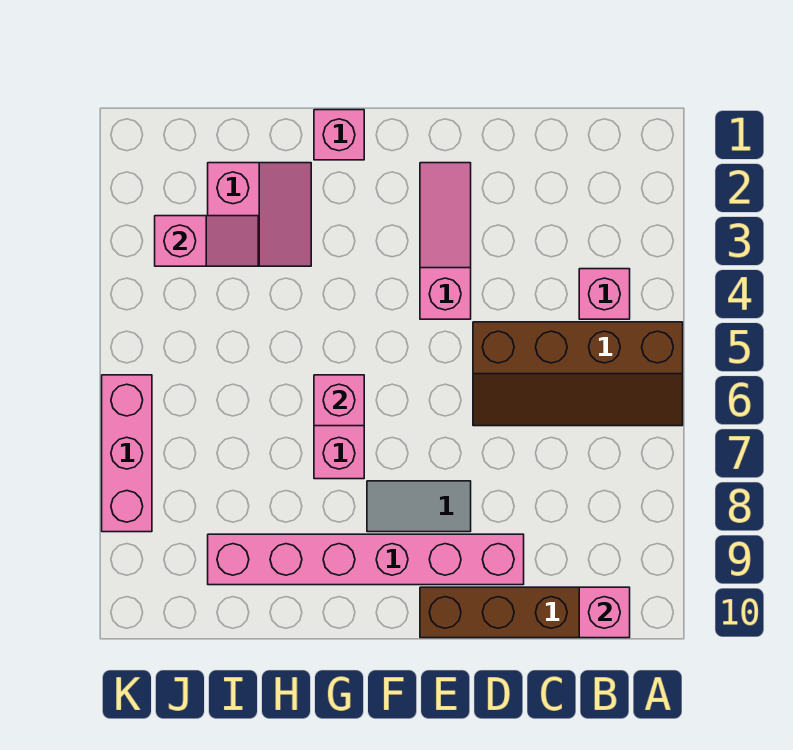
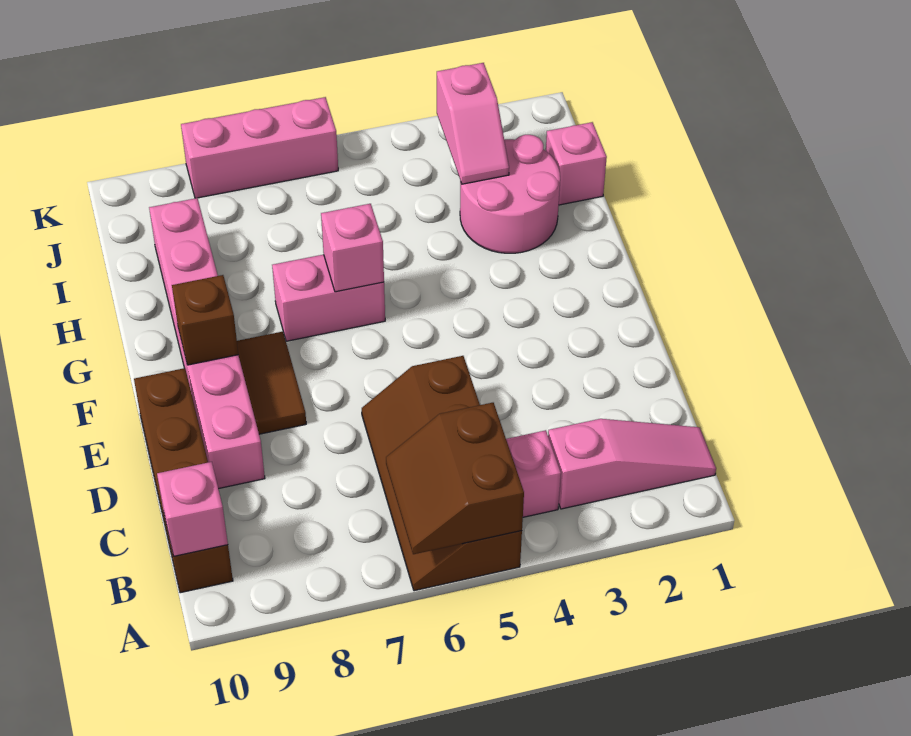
none -> brown 2x2 slope [386,403,524,554]
pink 1x3 slope [420,163,471,319] -> pink 1x3 slope moved to [548,419,716,509]
grey 1x2 tile [367,481,471,532] -> brown 1x2 tile [237,332,306,434]
none -> brown 1x1 brick [172,275,238,365]
pink 1x1 brick [314,110,364,160] -> pink 1x1 brick moved to [546,122,607,205]
pink 2x2 slope [208,163,311,266] -> pink 2x2 round brick [460,135,560,253]

